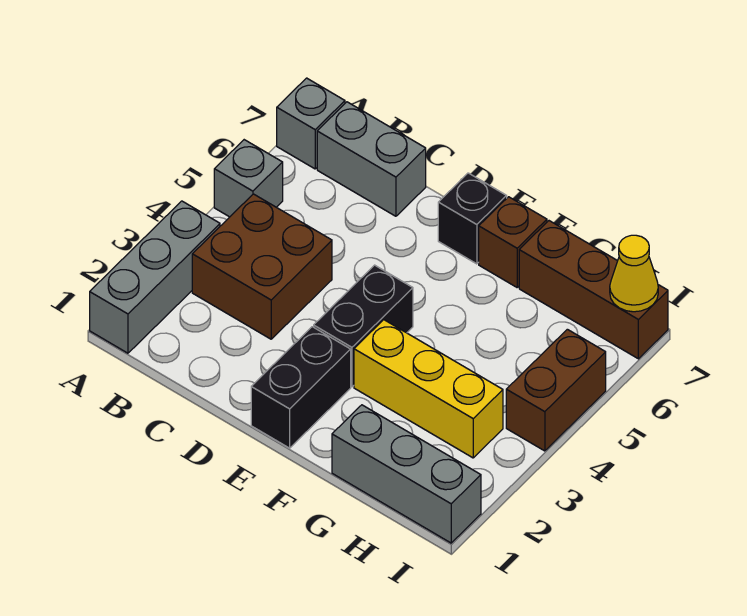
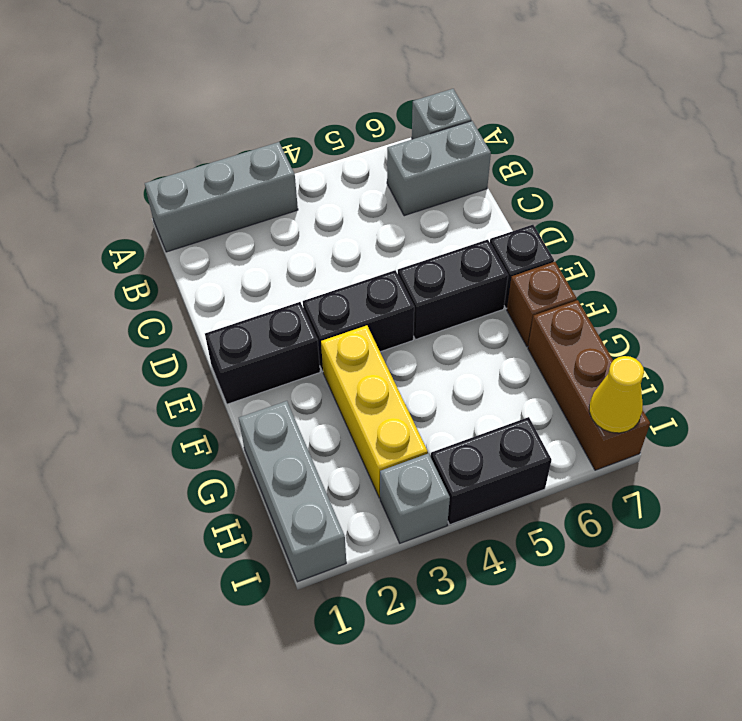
grey 1x1 brick [214,140,283,217] -> grey 1x1 brick moved to [380,453,450,543]
brown 2x2 brick [192,194,332,339] -> none
grey 1x2 brick [317,102,426,216] -> grey 1x2 brick turned to [387,121,491,216]
none -> black 1x2 brick [398,240,508,340]
brown 1x2 brick [506,329,606,451] -> black 1x2 brick [431,417,551,525]

